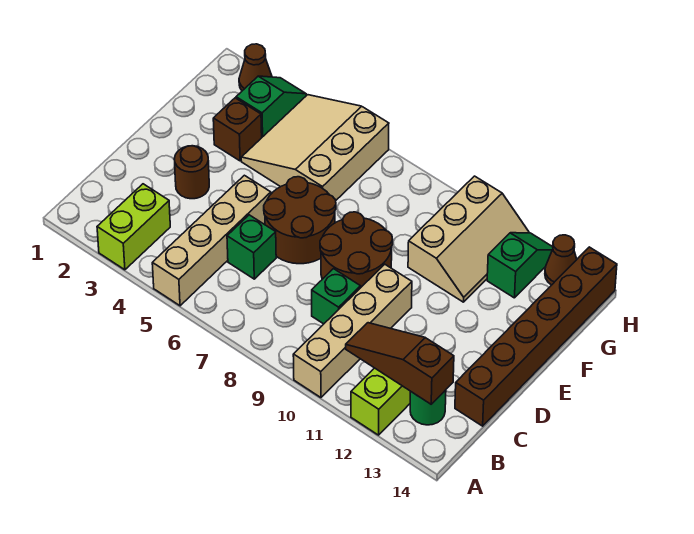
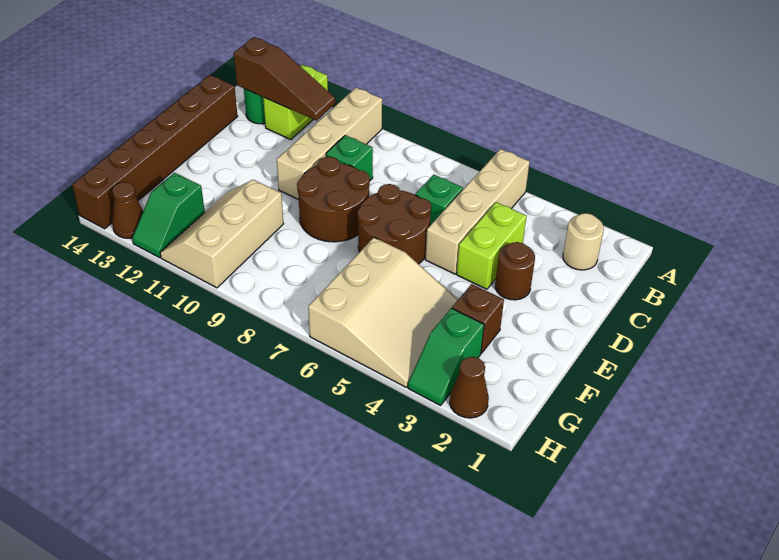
lime 1x2 brick [97,184,170,270] -> lime 1x2 brick moved to [457,202,527,289]
none -> tan 1x1 round brick [563,213,604,270]

